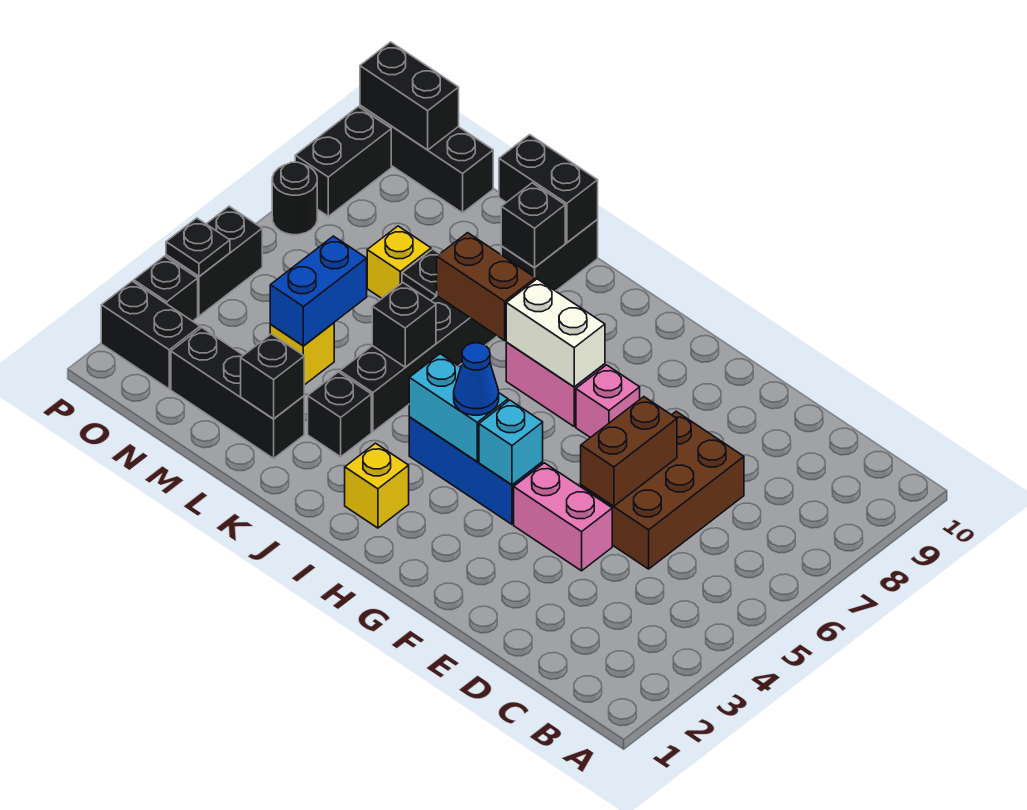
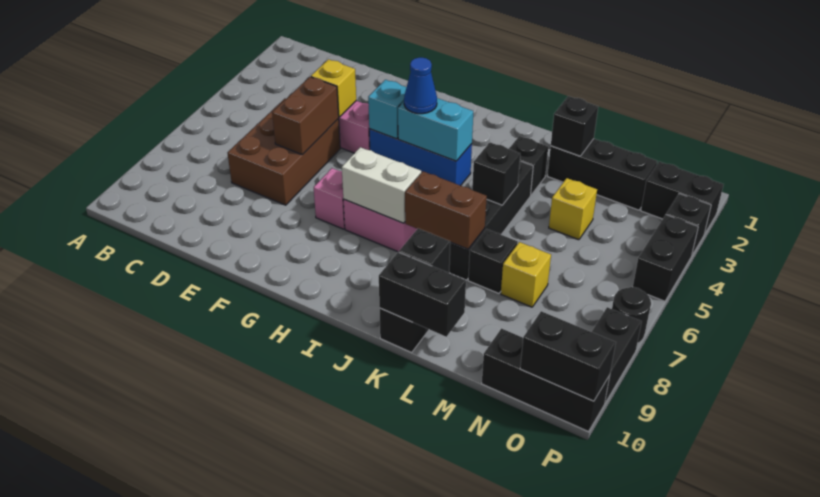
yellow 1x1 brick [345,443,409,528] -> yellow 1x1 brick moved to [311,59,356,117]
blue 1x2 brick [270,236,367,346] -> none
black 1x1 plate [166,218,230,276] -> none

